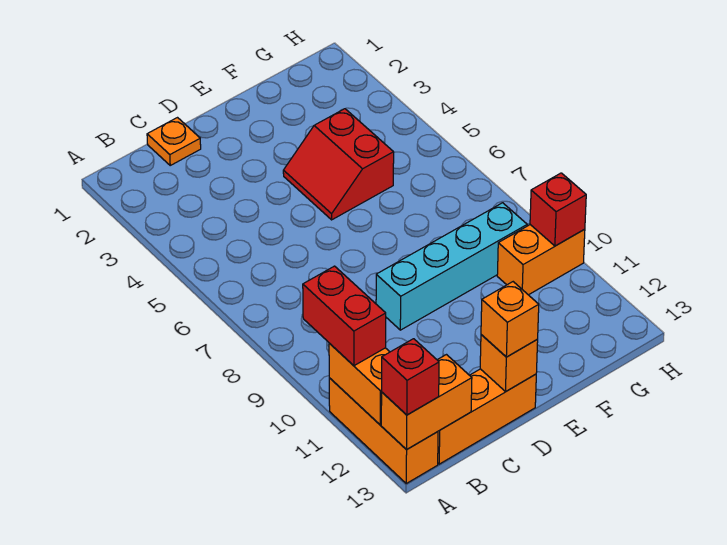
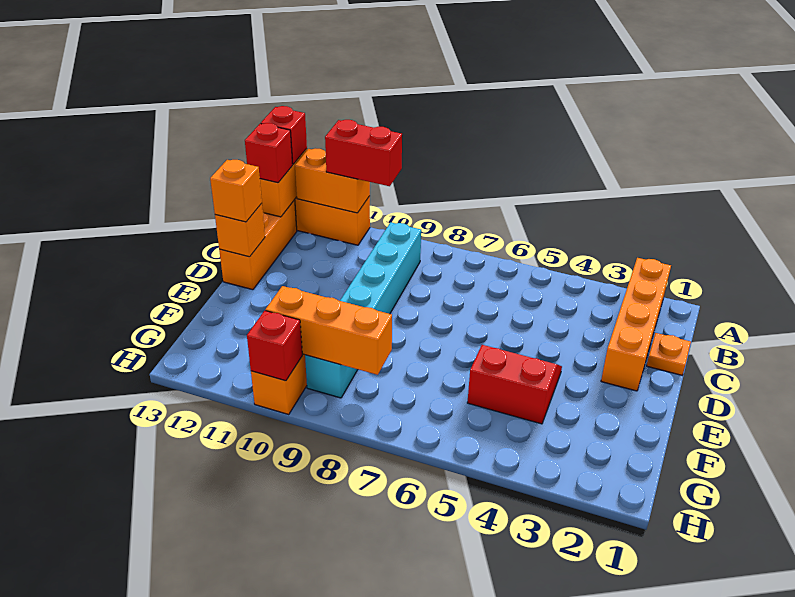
none -> orange 1x4 brick [601,258,671,391]
none -> red 1x1 brick [245,123,293,183]
cyan 1x4 brick [376,203,527,330] -> cyan 1x6 brick [305,222,421,398]
none -> orange 1x3 brick [265,286,392,375]

